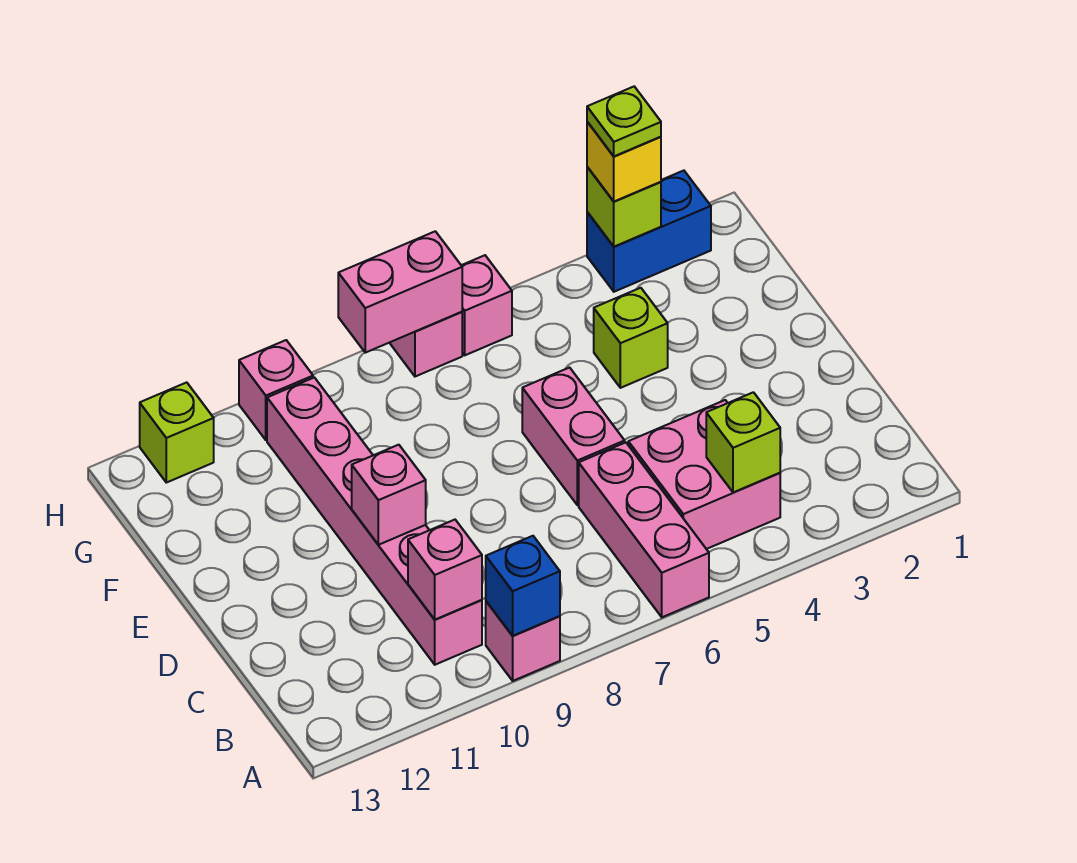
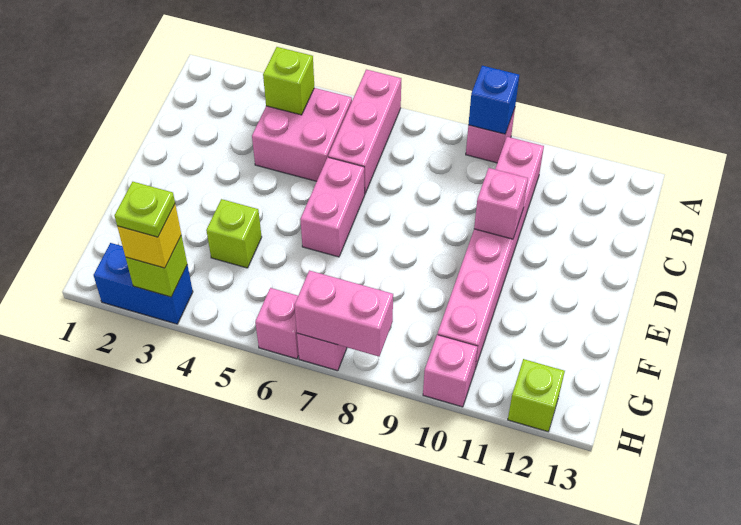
pink 1x1 brick [408,520,482,620] -> none

